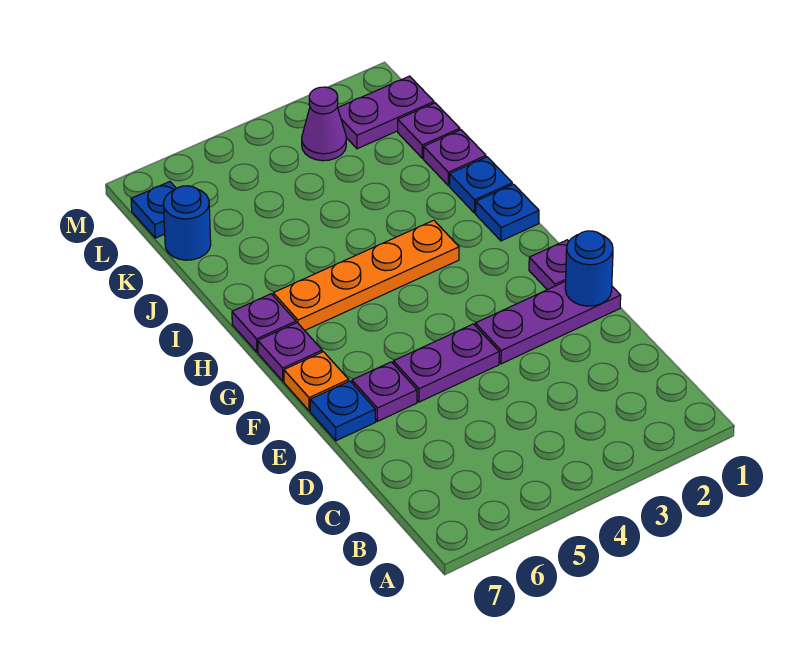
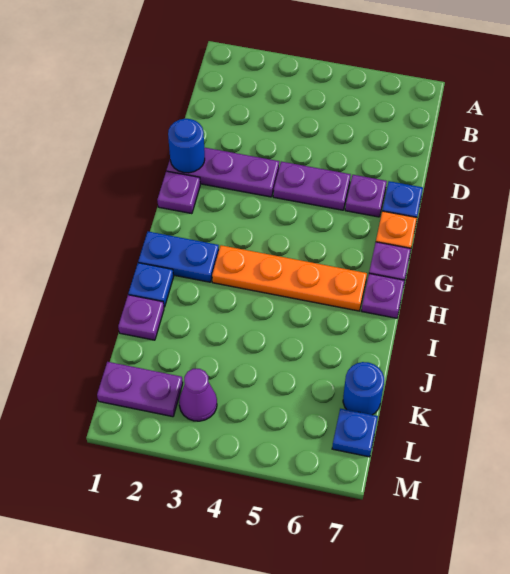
blue 1x1 plate [476,184,539,241] -> blue 1x2 plate [138,232,219,282]
purple 1x1 plate [398,103,460,158] -> none

